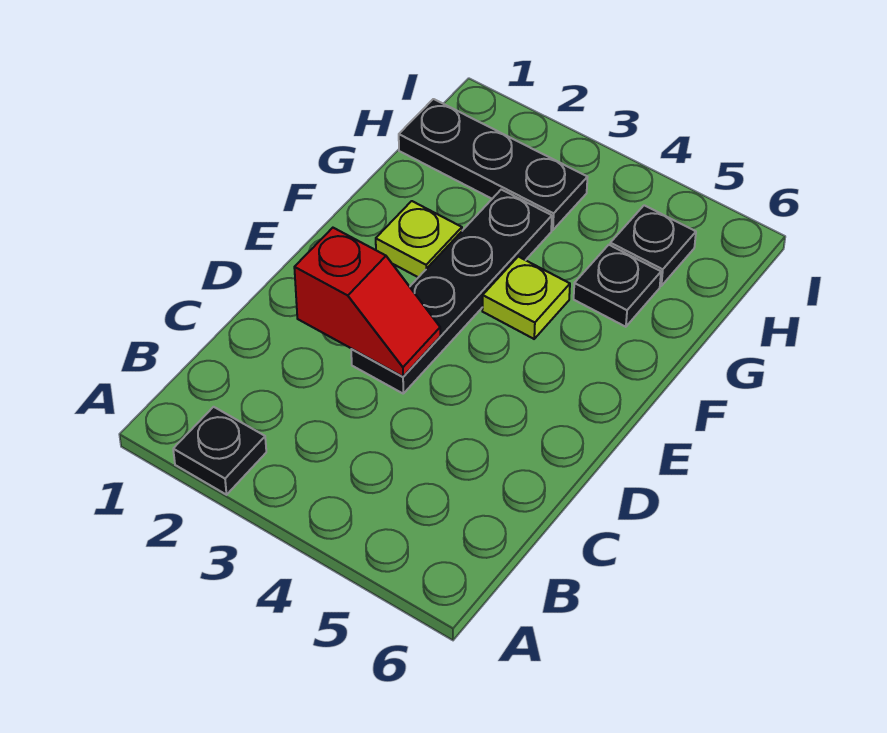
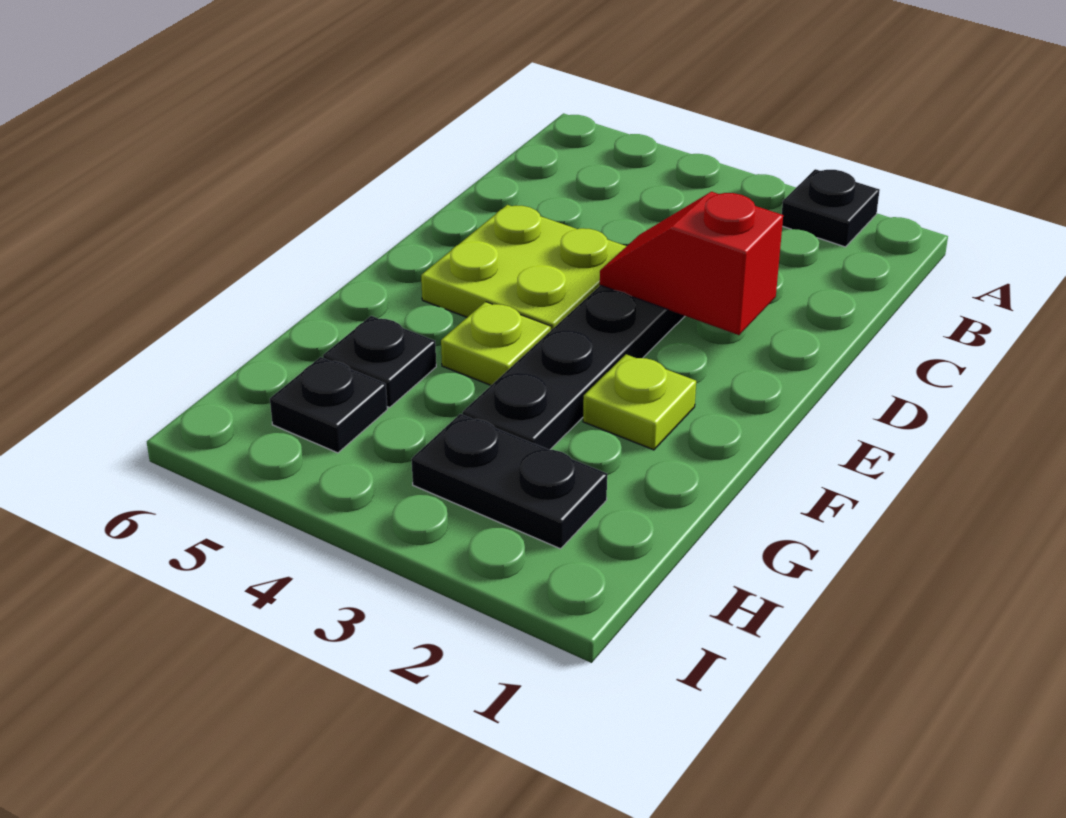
none -> lime 2x2 plate [421,205,626,330]
black 1x3 plate [399,99,587,230] -> black 1x2 plate [412,414,607,549]

